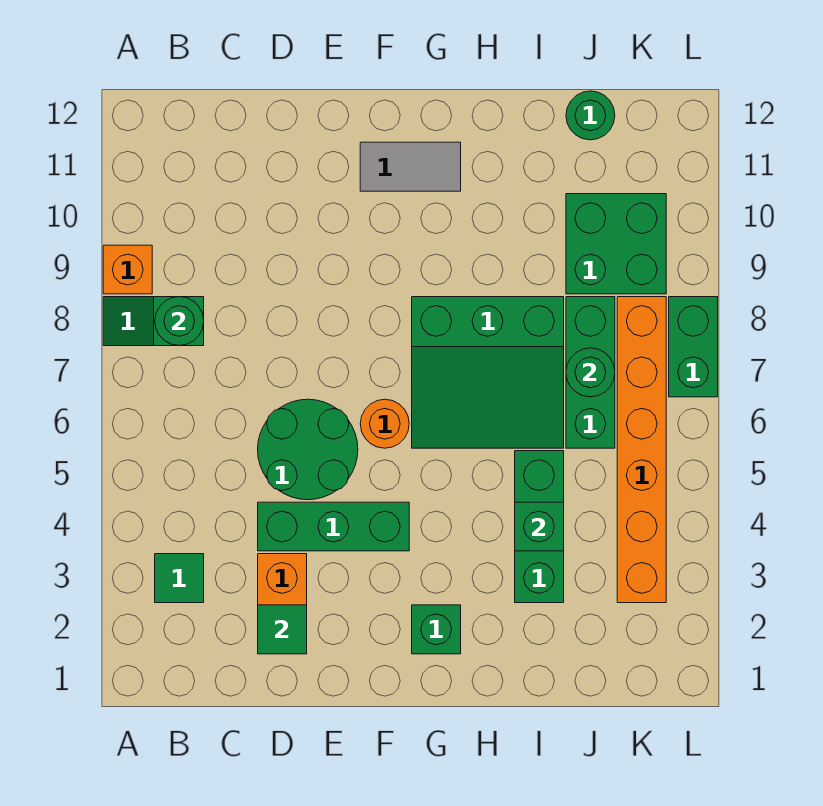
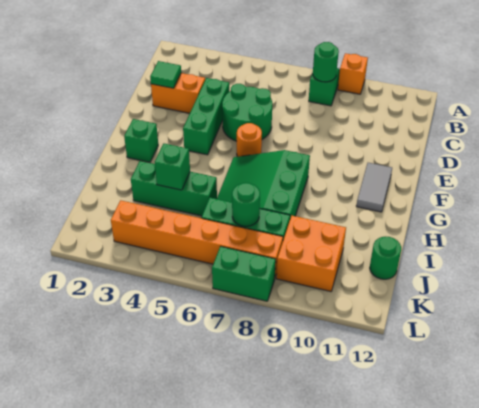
green 1x1 tile [155,554,204,603] -> none
green 2x2 brick [566,194,666,294] -> orange 2x2 brick [276,216,346,291]

